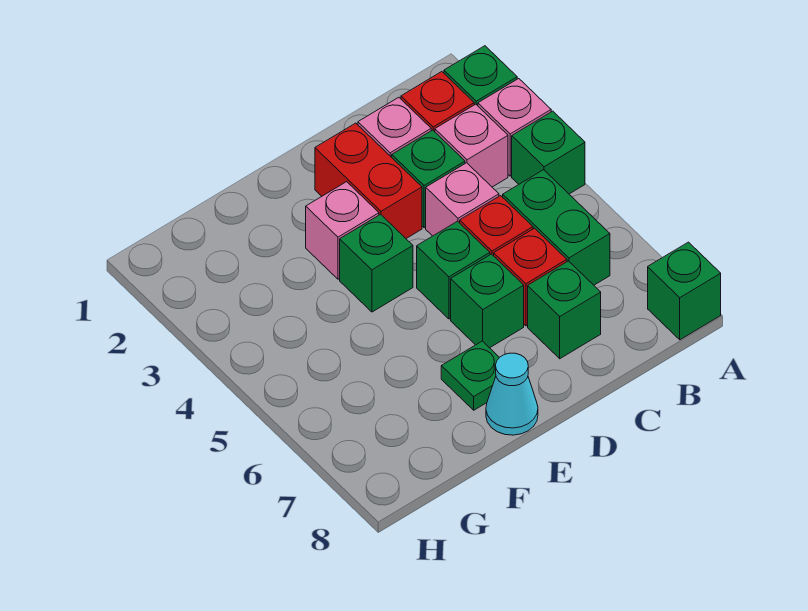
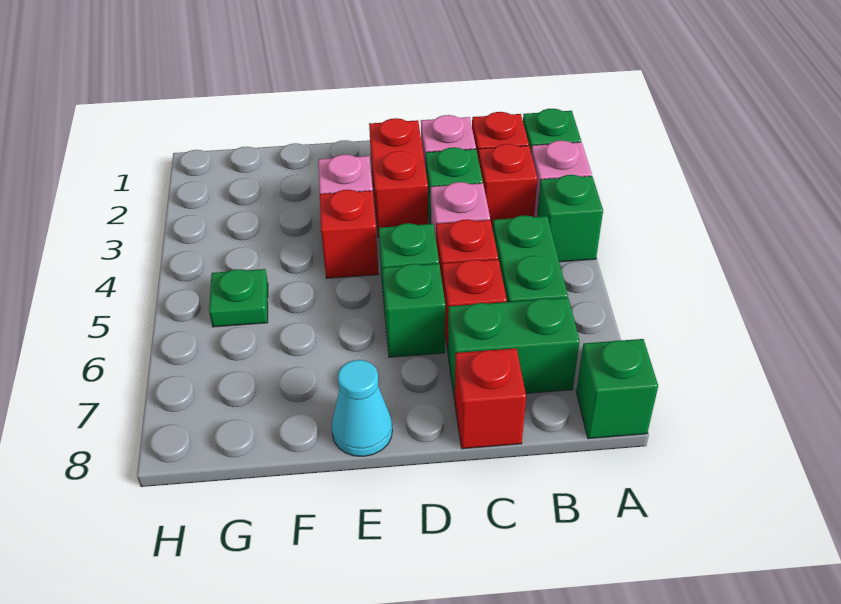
pink 1x1 brick [435,104,508,187] -> red 1x1 brick [478,144,537,229]
green 1x1 brick [528,261,601,359] -> green 1x2 brick [448,298,580,399]
none -> red 1x1 brick [455,348,526,449]
green 1x1 brick [340,214,413,312] -> red 1x1 brick [320,190,379,278]
green 1x1 plate [441,341,500,410] -> green 1x1 plate moved to [209,269,268,327]

